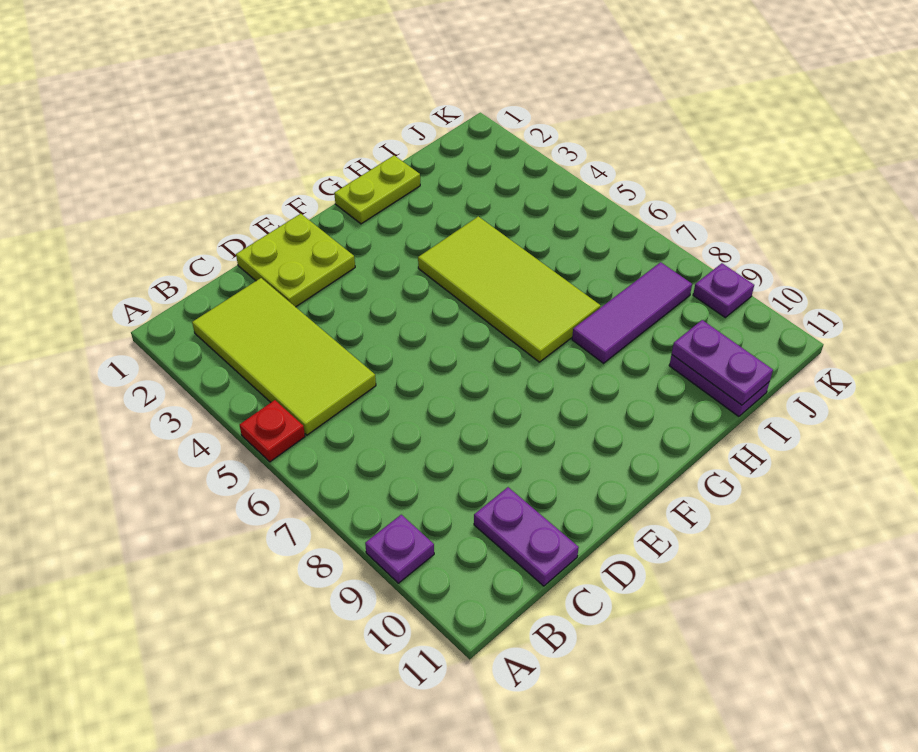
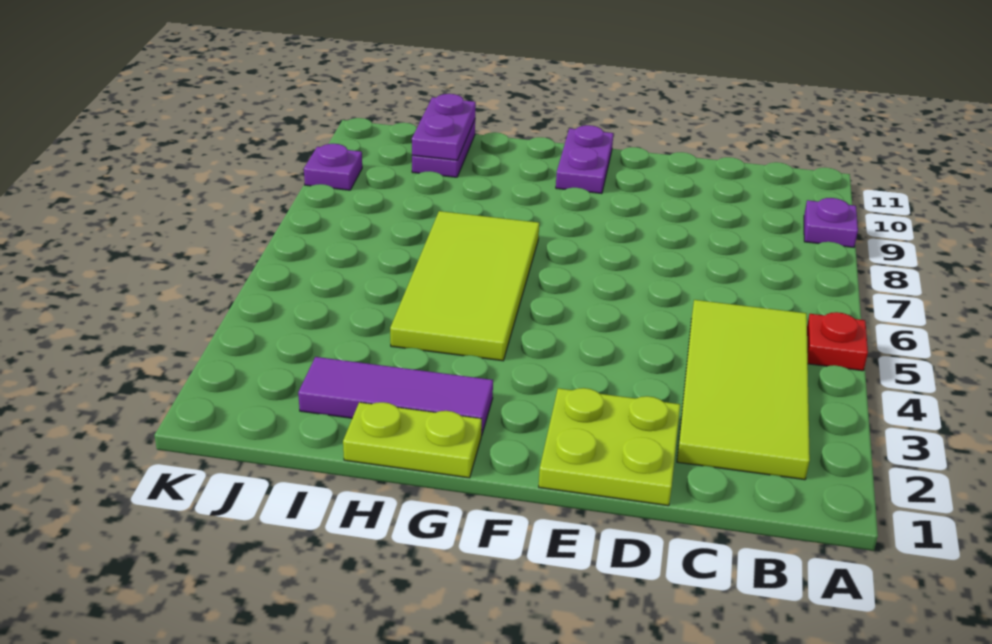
purple 1x2 plate [474,487,579,586] -> purple 1x2 plate moved to [556,125,613,194]
purple 1x3 tile [572,262,692,363] -> purple 1x3 tile moved to [298,357,493,436]

